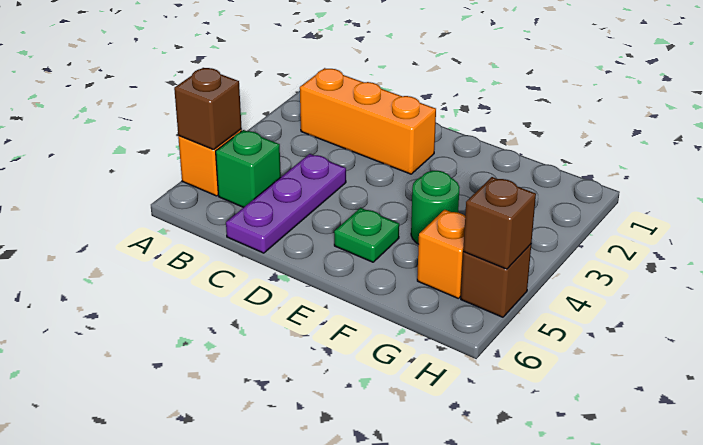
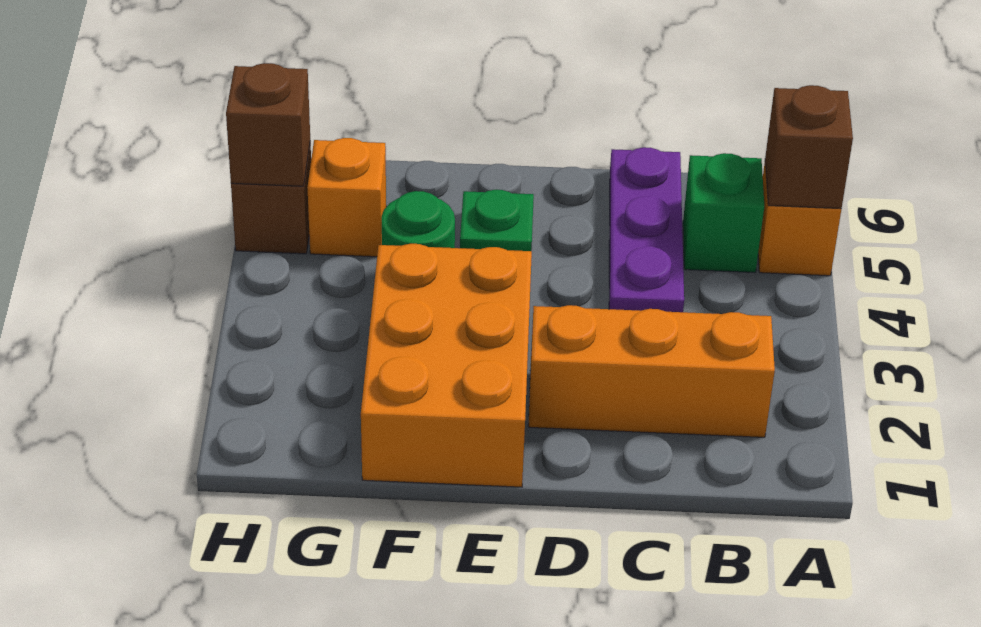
none -> orange 2x3 brick [361,244,532,487]

